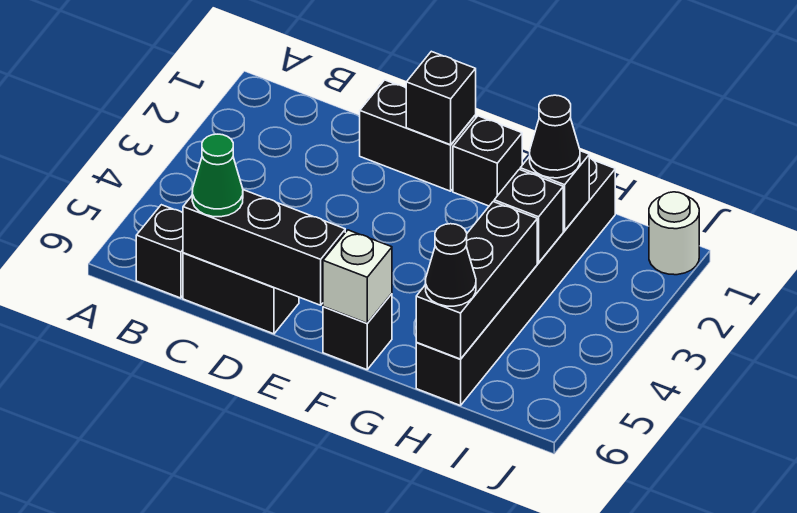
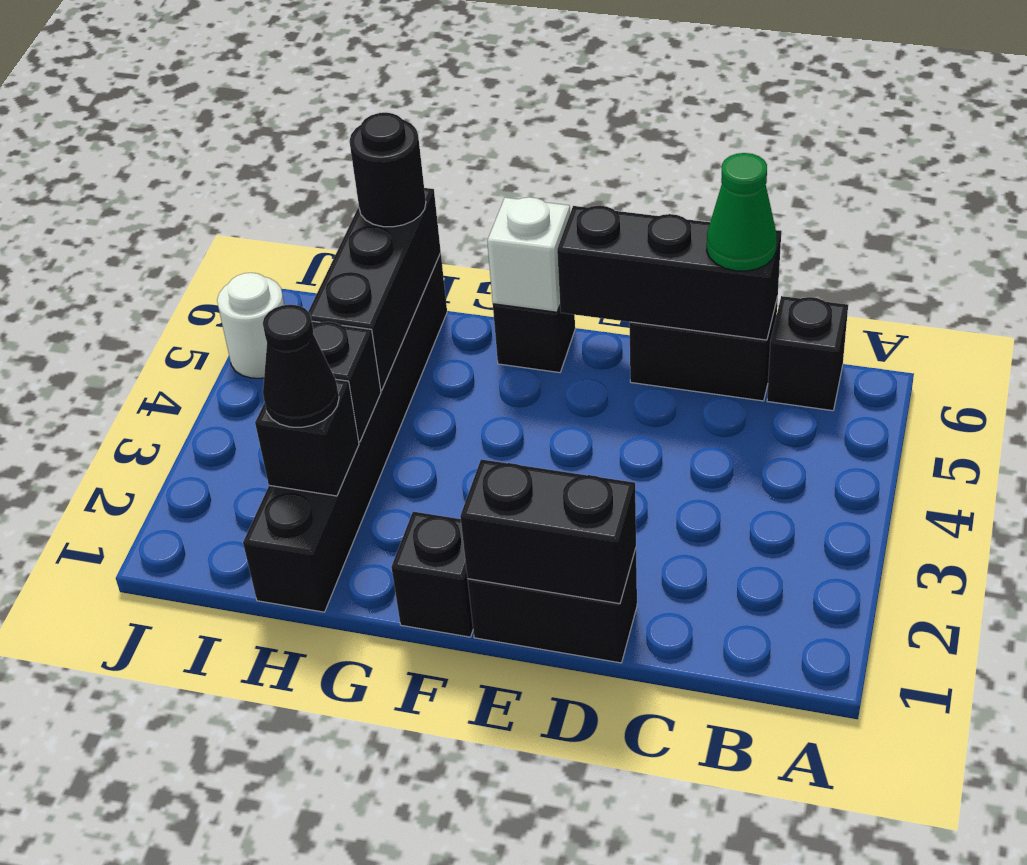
black 1x1 brick [406,51,476,145] -> black 1x2 brick [460,459,636,604]
black 1x1 cone [426,224,476,306] -> black 1x1 round brick [349,113,426,227]
white 1x1 round brick [649,192,699,275] -> white 1x1 round brick moved to [217,273,284,378]

